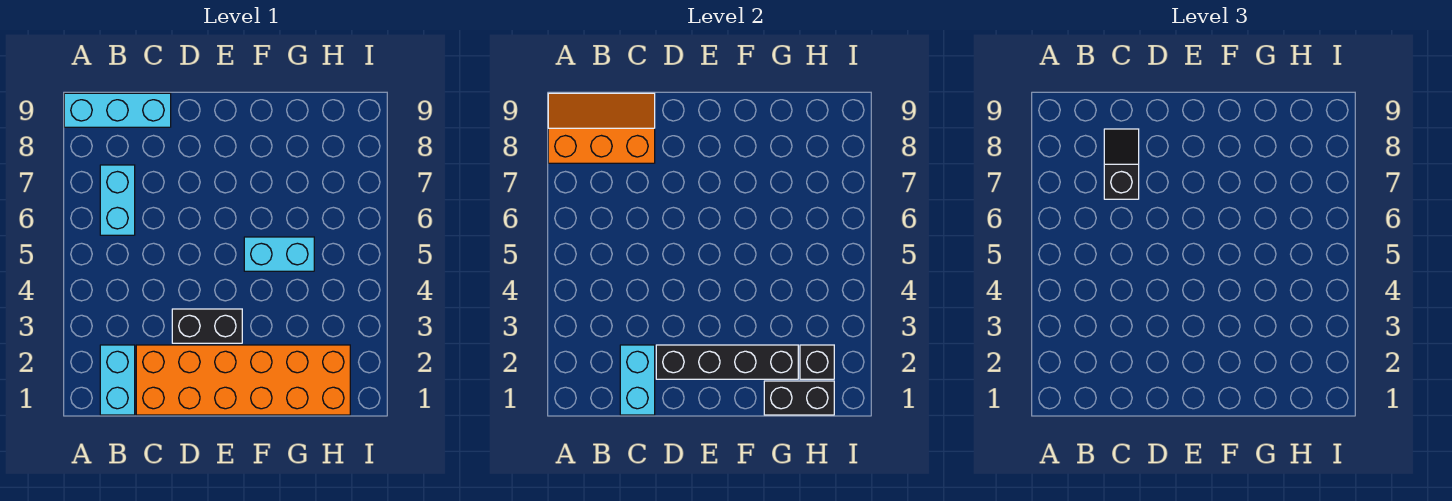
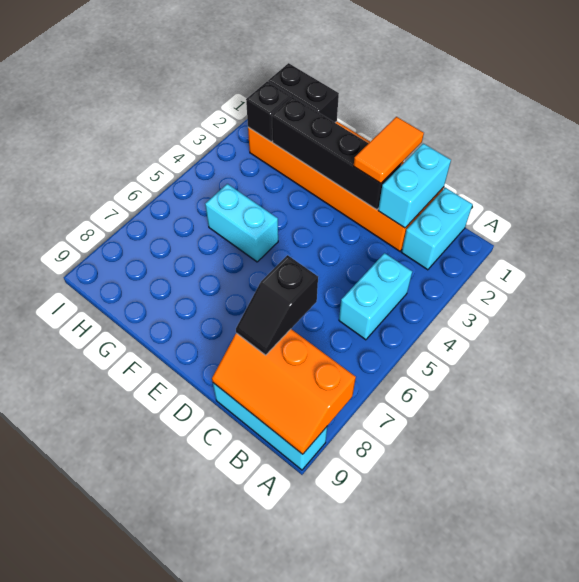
cyan 1x2 brick [100,165,135,235] -> cyan 1x2 brick moved to [339,253,412,340]
none -> orange 1x2 tile [354,117,424,183]
black 1x2 brick [172,309,242,343] -> none

